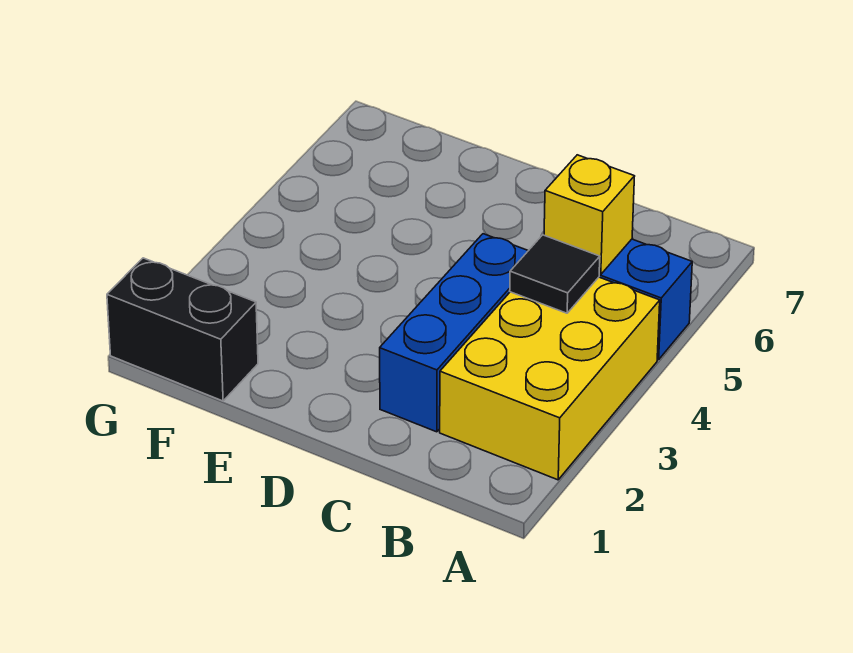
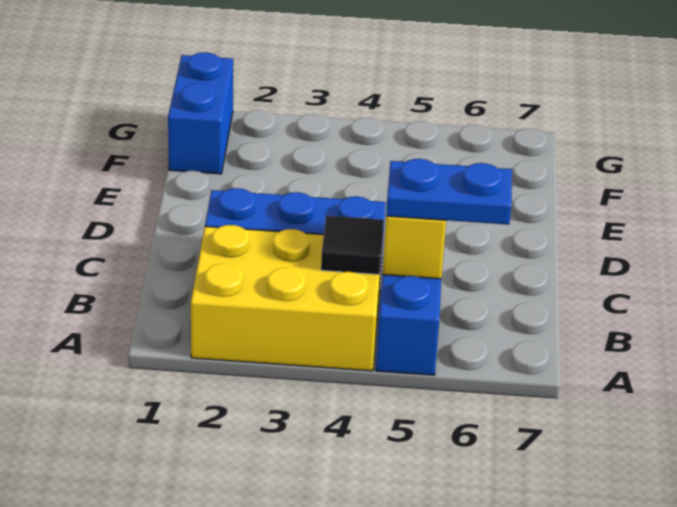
none -> blue 1x2 plate [386,159,512,225]
black 1x2 brick [107,258,258,401] -> blue 1x2 brick [168,52,233,174]

